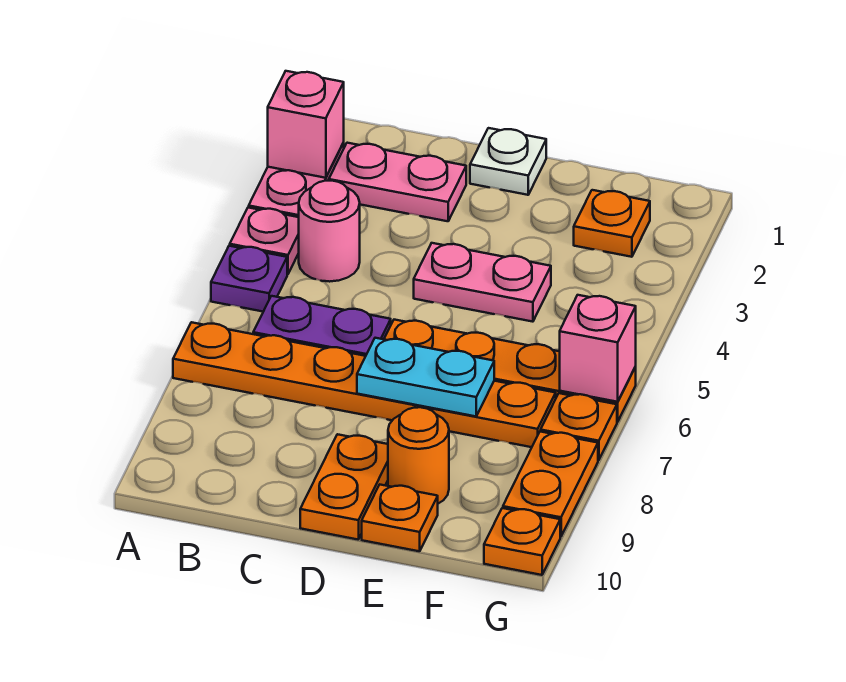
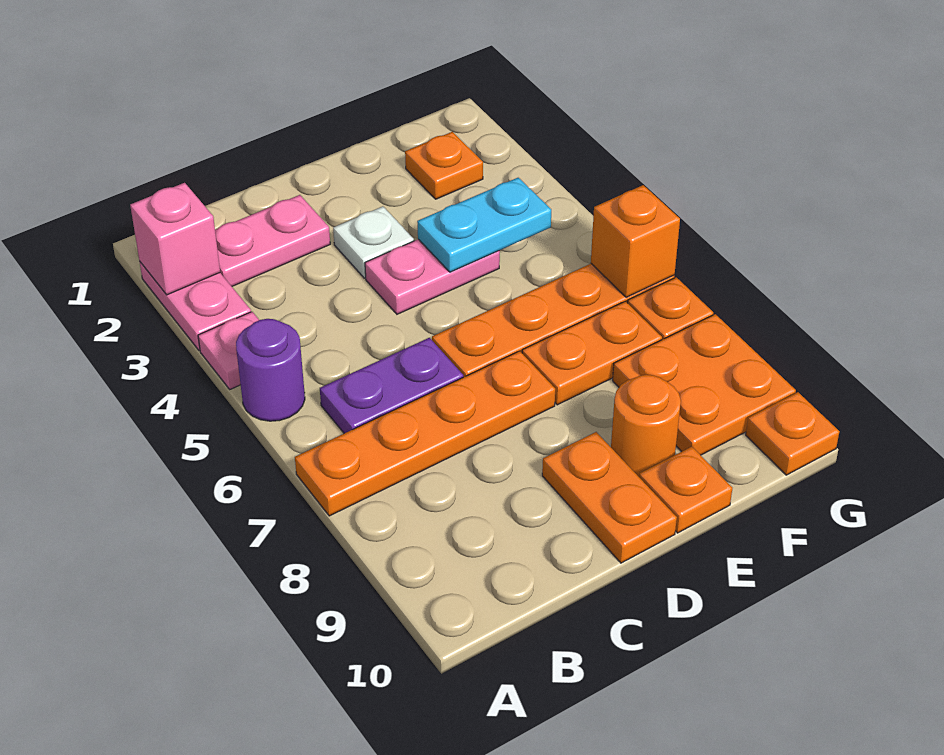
purple 1x1 plate [211,246,287,312] -> purple 1x1 round brick [236,319,305,421]
pink 1x1 round brick [299,181,360,282] -> none
white 1x1 plate [470,128,546,195] -> white 1x1 plate moved to [333,206,414,278]
cyan 1x2 plate [357,338,494,416] -> cyan 1x2 plate moved to [417,178,551,272]
pink 1x1 brick [560,295,636,402] -> orange 1x1 brick [591,185,680,297]
orange 1x2 plate [503,432,598,537] -> orange 2x2 plate [613,314,796,455]

